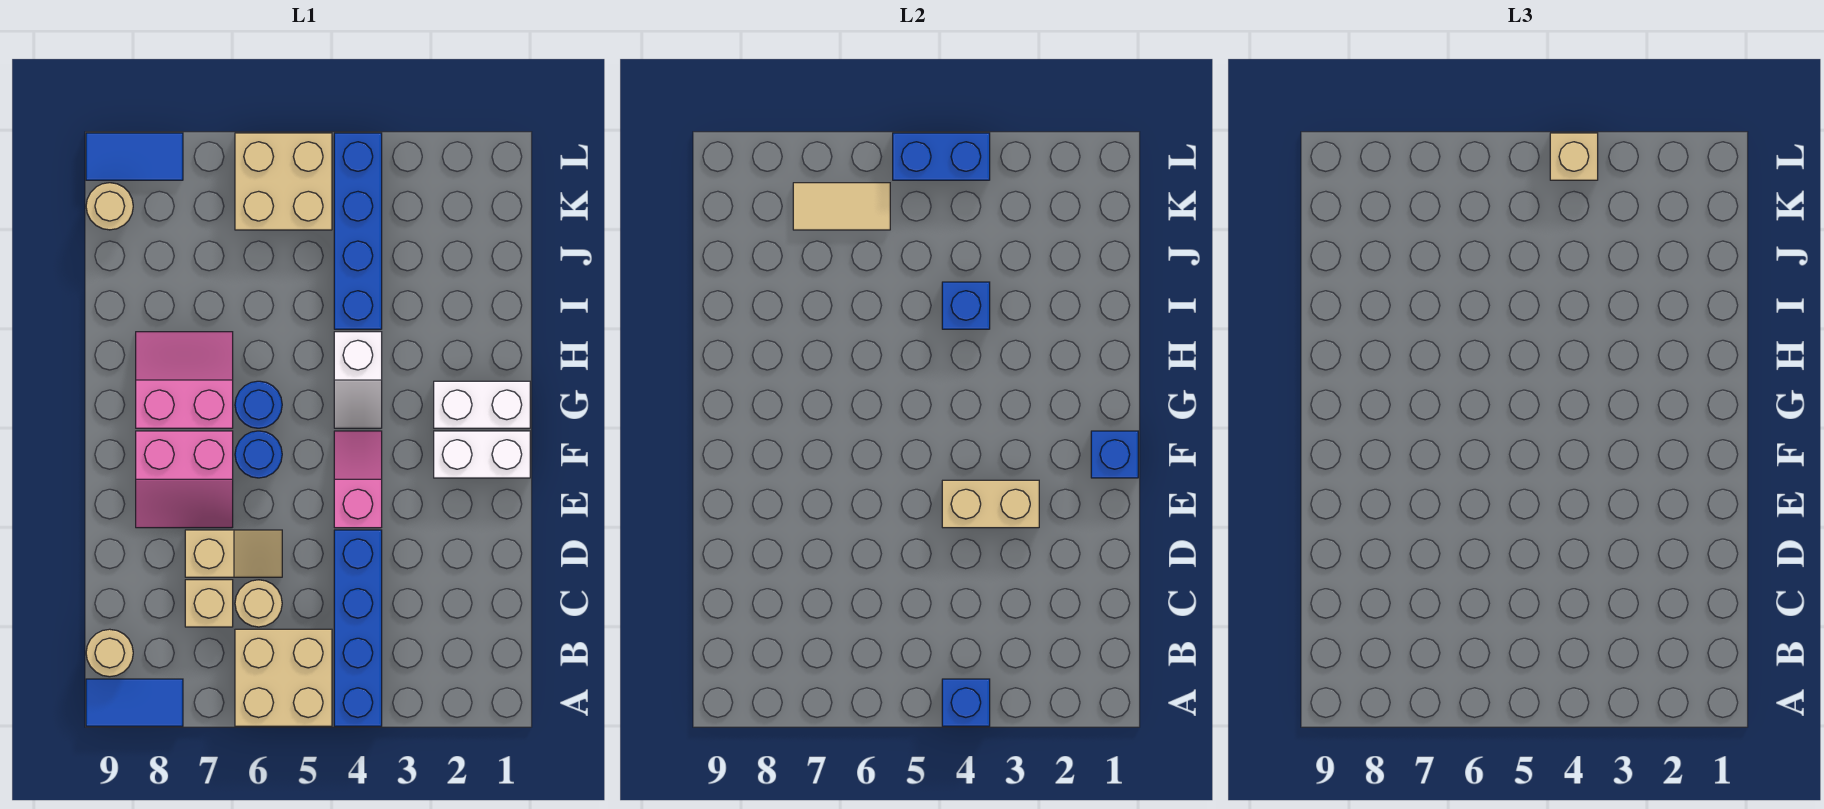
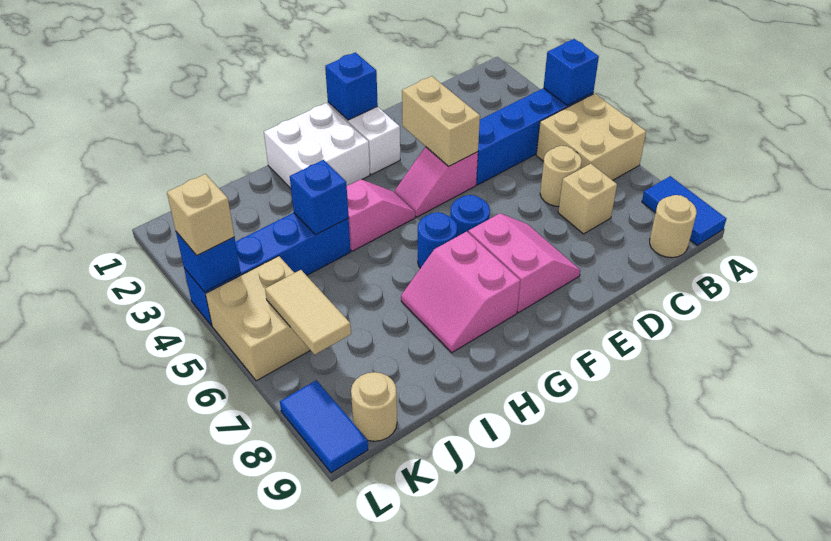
tan 1x2 slope [185,530,282,577] -> none
white 1x2 brick [434,381,530,428] -> white 2x2 brick [264,103,370,188]
white 1x2 slope [334,332,382,428] -> pink 1x2 slope [347,179,415,251]
blue 1x2 brick [893,133,990,180] -> blue 1x1 brick [176,232,241,292]

